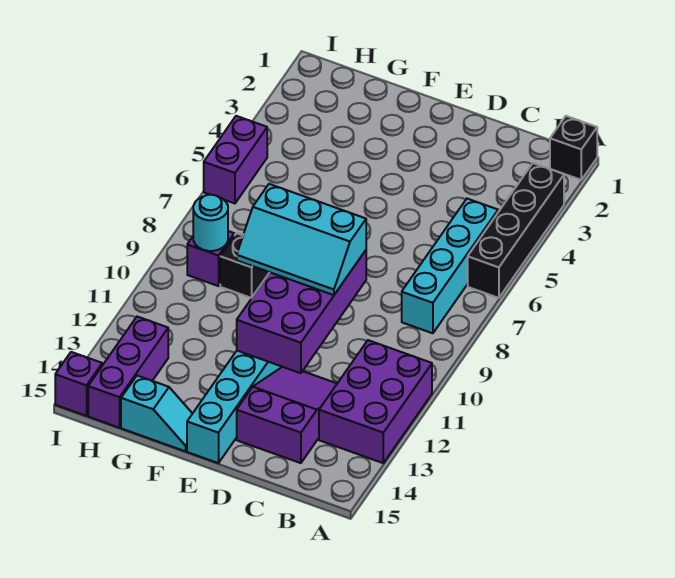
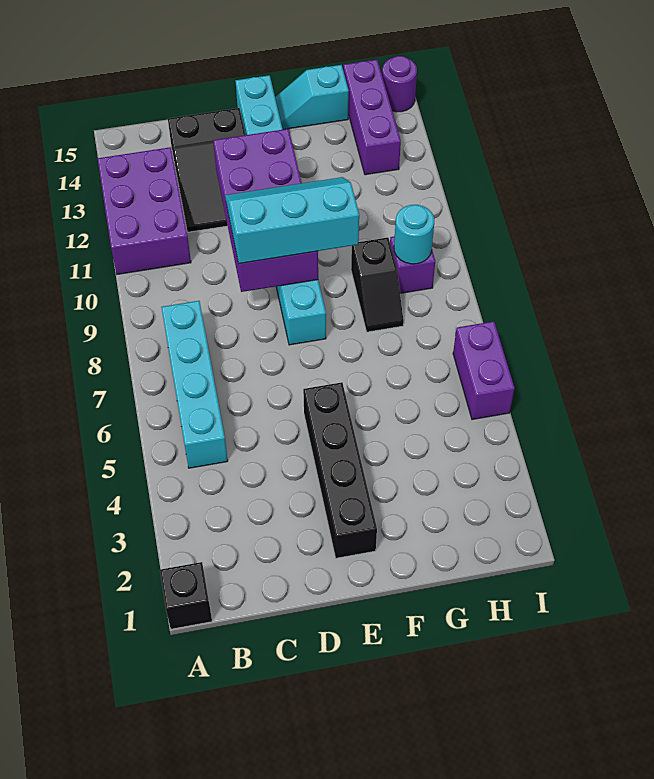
black 1x4 brick [468,163,564,298] -> black 1x4 brick moved to [303,382,377,558]
purple 2x3 slope [237,367,337,463] -> black 2x3 slope [168,108,246,232]
purple 1x1 brick [55,352,102,416] -> purple 1x1 round brick [382,56,417,112]

